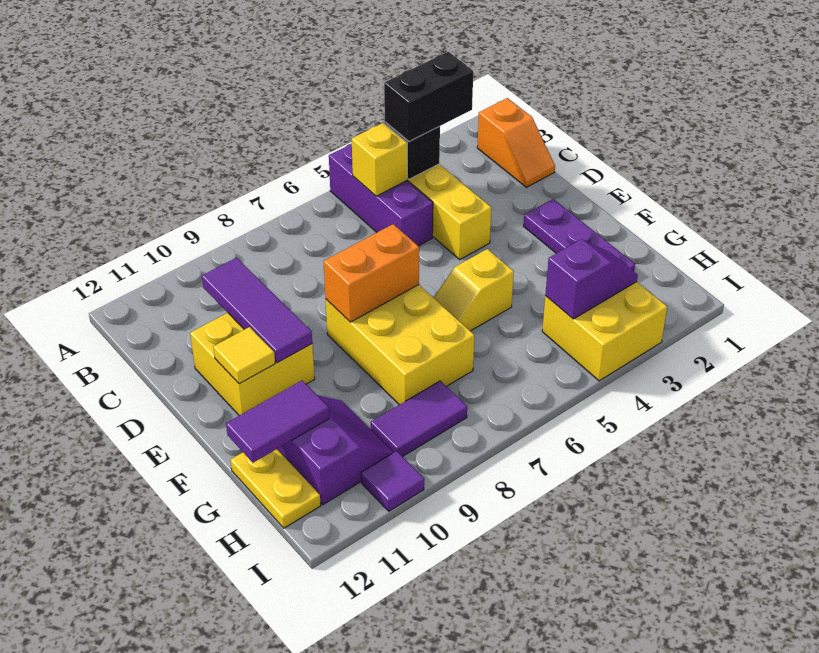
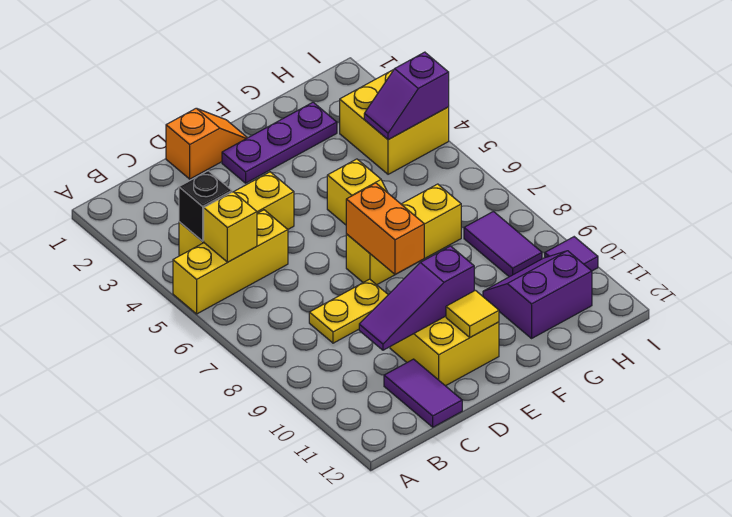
purple 1x3 brick [329,144,433,246] -> yellow 1x3 brick [173,210,288,314]
orange 1x2 slope [477,98,555,187] -> orange 1x2 slope moved to [166,108,247,179]
black 1x2 brick [384,52,473,142] -> none
purple 1x3 tile [202,258,312,363] -> purple 1x3 slope [359,246,474,350]
yellow 2x3 brick [326,285,475,405] -> yellow 1x3 brick [346,184,461,285]
purple 1x2 tile [226,380,329,463] -> purple 1x2 tile moved to [384,359,462,427]
yellow 1x2 plate [231,449,321,528] -> yellow 1x2 plate moved to [309,279,388,343]
purple 1x2 slope [545,240,638,319] -> purple 1x2 slope turned to [364,52,449,140]

